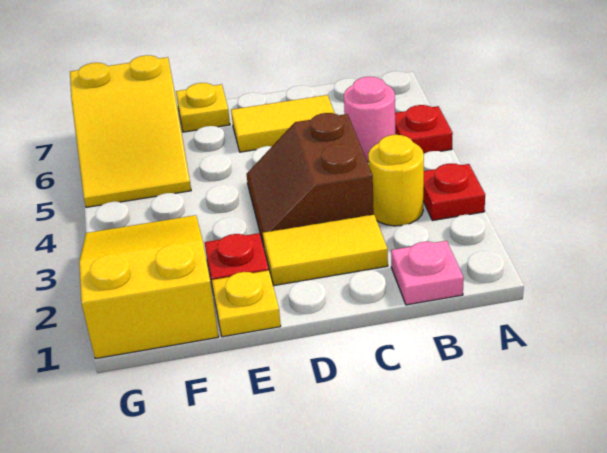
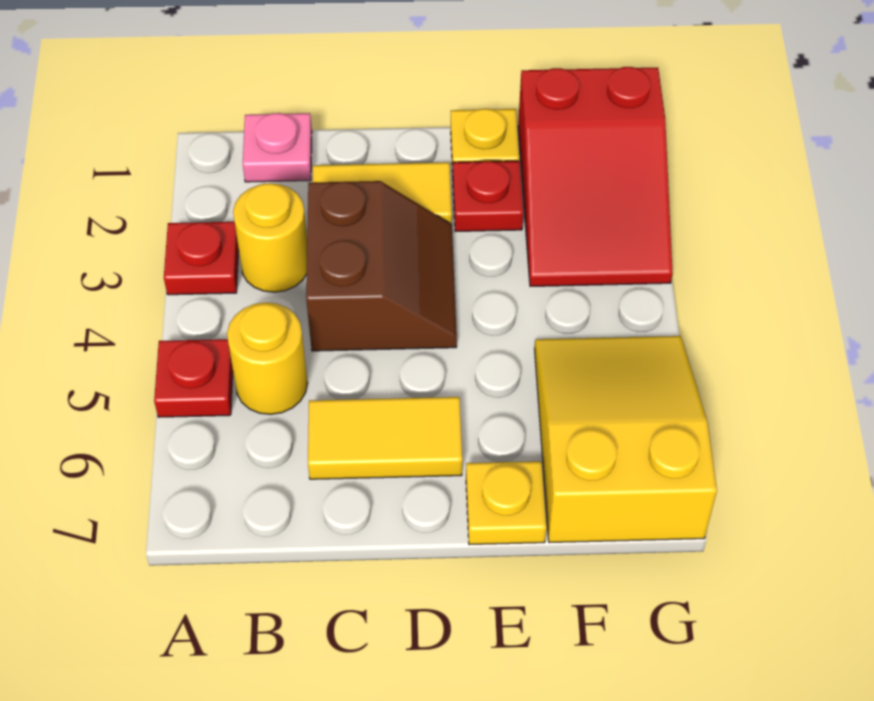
pink 1x1 round brick [344,77,395,162] -> yellow 1x1 round brick [227,303,308,414]
yellow 2x3 slope [79,215,218,359] -> red 2x3 slope [518,67,673,286]

